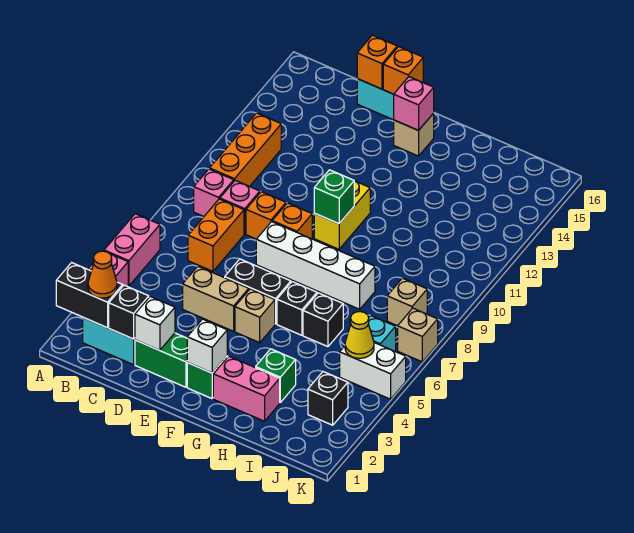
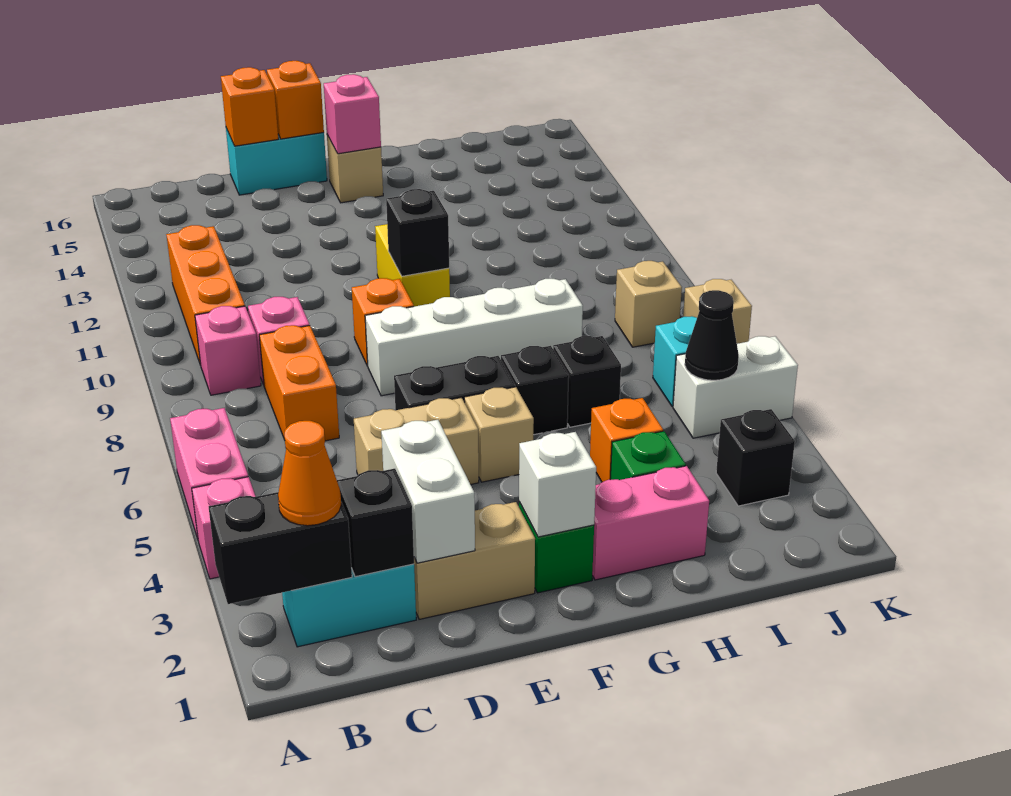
green 1x2 brick [135,333,187,387] -> tan 1x2 brick [414,502,535,619]
white 1x1 brick [135,297,175,350] -> white 1x2 brick [381,420,475,563]
orange 1x1 brick [246,192,286,239] -> orange 1x1 brick moved to [590,398,663,482]
green 1x1 brick [314,170,354,224] -> black 1x1 brick [386,189,449,276]
yellow 1x1 cone [345,312,374,358] -> black 1x1 cone [685,290,739,380]

